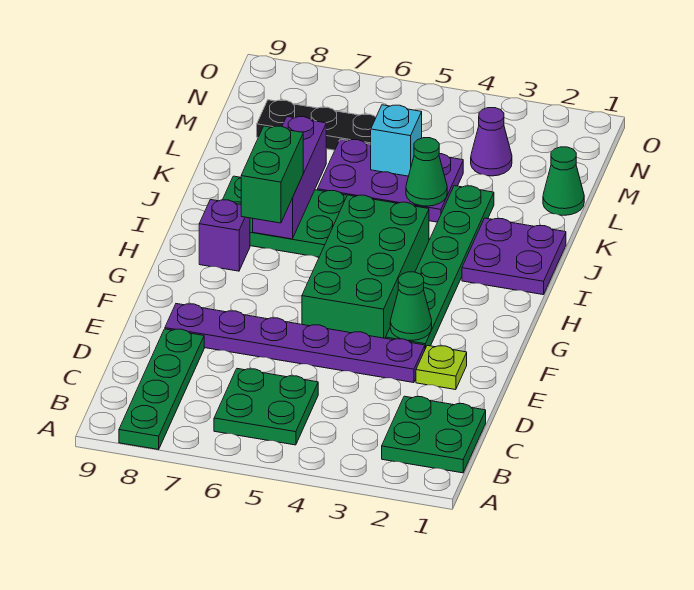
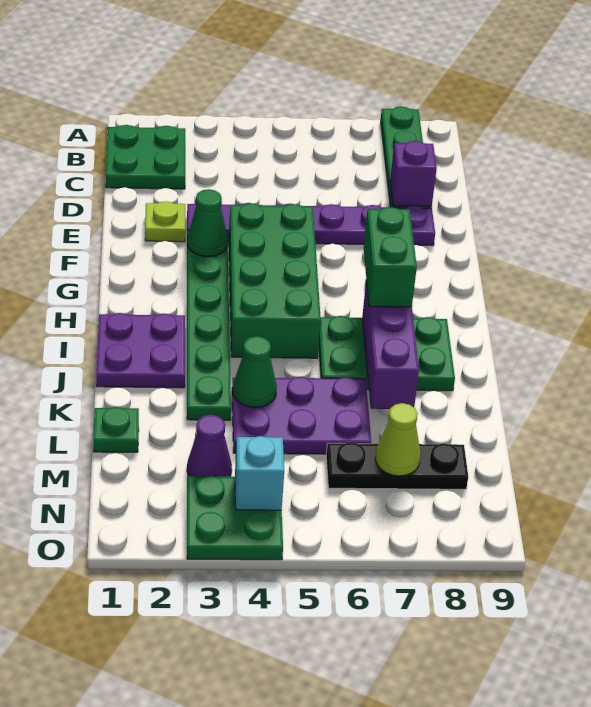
green 2x2 plate [214,369,318,445] -> green 2x2 plate moved to [187,476,283,560]
purple 1x1 brick [199,200,250,271] -> purple 1x1 brick moved to [390,141,437,206]
green 1x1 cone [543,147,584,215] -> green 1x1 plate [93,407,139,452]
cyan 1x1 brick [371,105,422,176] -> cyan 1x1 brick moved to [235,436,284,510]
none -> lime 1x1 cone [375,403,421,476]

